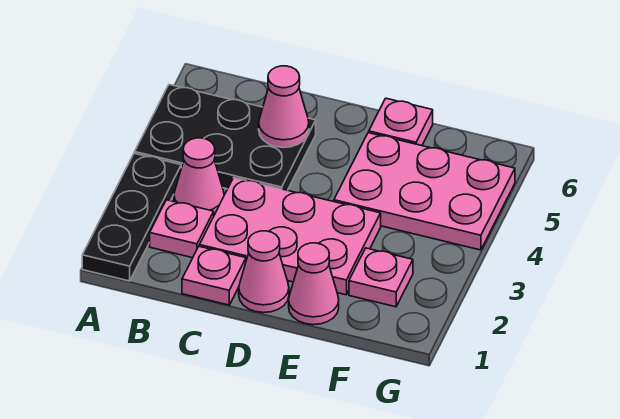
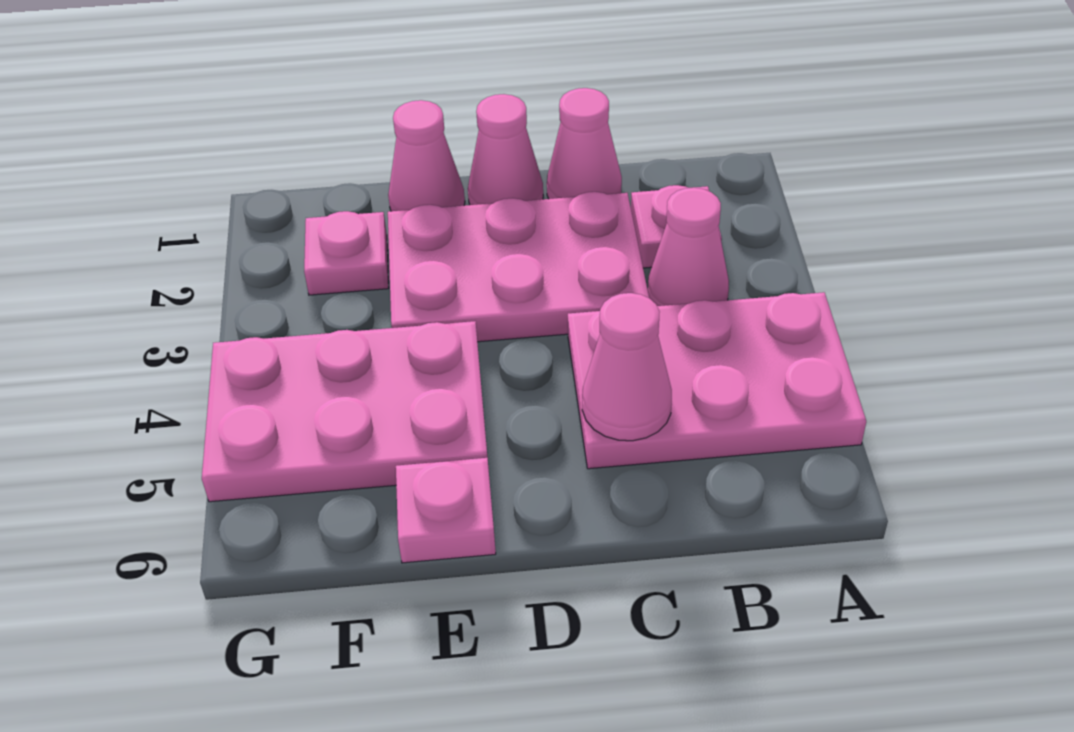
black 1x3 plate [82,153,181,281] -> none
black 2x3 plate [135,85,316,190] -> pink 2x3 plate [568,292,866,469]
pink 1x1 plate [182,246,246,305] -> pink 1x1 cone [547,88,622,199]

